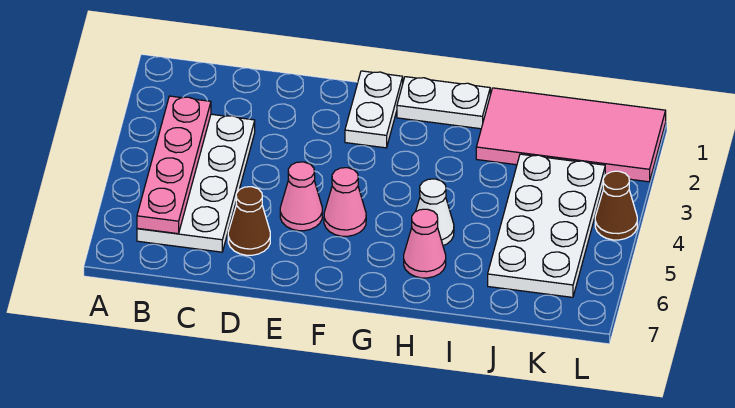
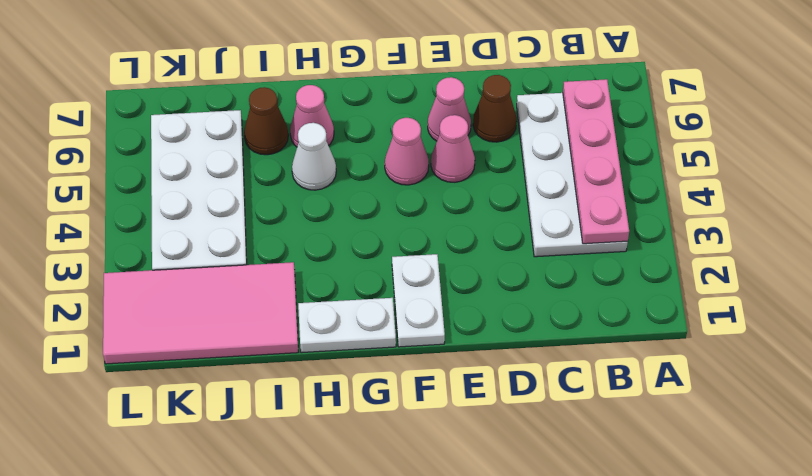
none -> pink 1x1 cone [428,77,471,141]
brown 1x1 cone [595,171,637,240] -> brown 1x1 cone moved to [244,87,288,155]

